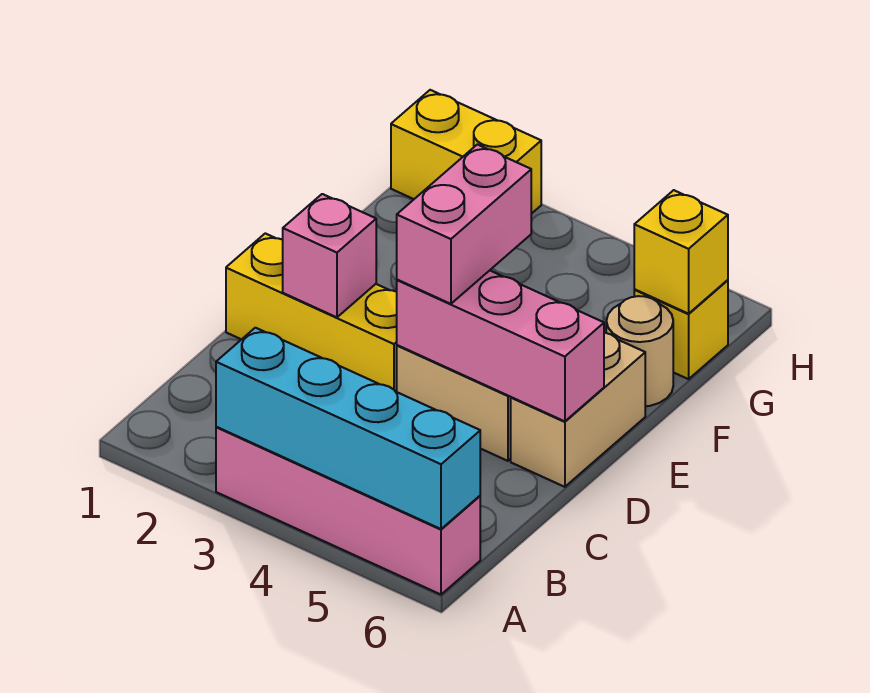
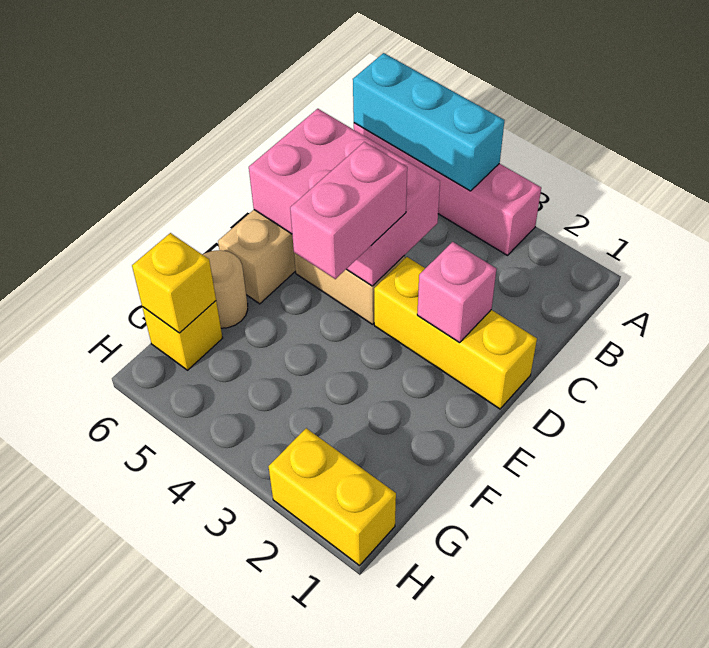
cyan 1x4 brick [216,328,480,529] -> cyan 1x3 brick [353,53,505,191]
pink 1x3 brick [397,271,604,421] -> pink 2x3 brick [249,109,440,286]

